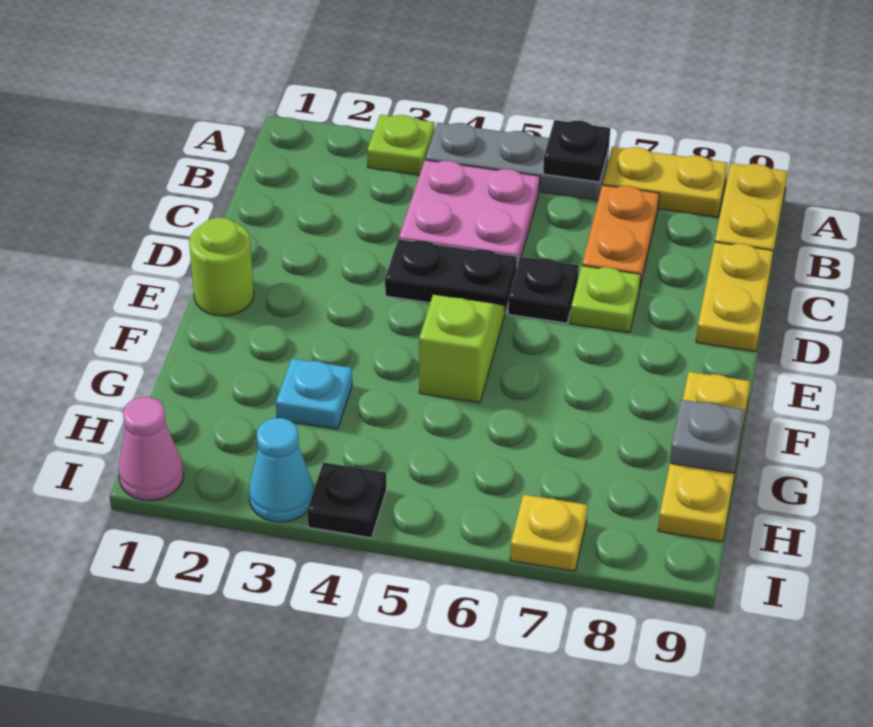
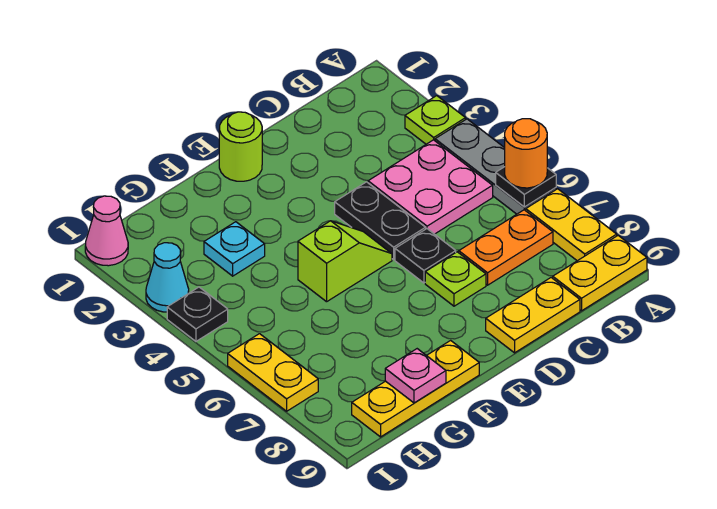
none -> orange 1x1 round brick [505,119,547,188]
grey 1x1 plate [670,400,744,473] -> pink 1x1 plate [385,349,446,403]
yellow 1x1 plate [510,494,588,571] -> yellow 1x2 plate [228,334,318,411]

